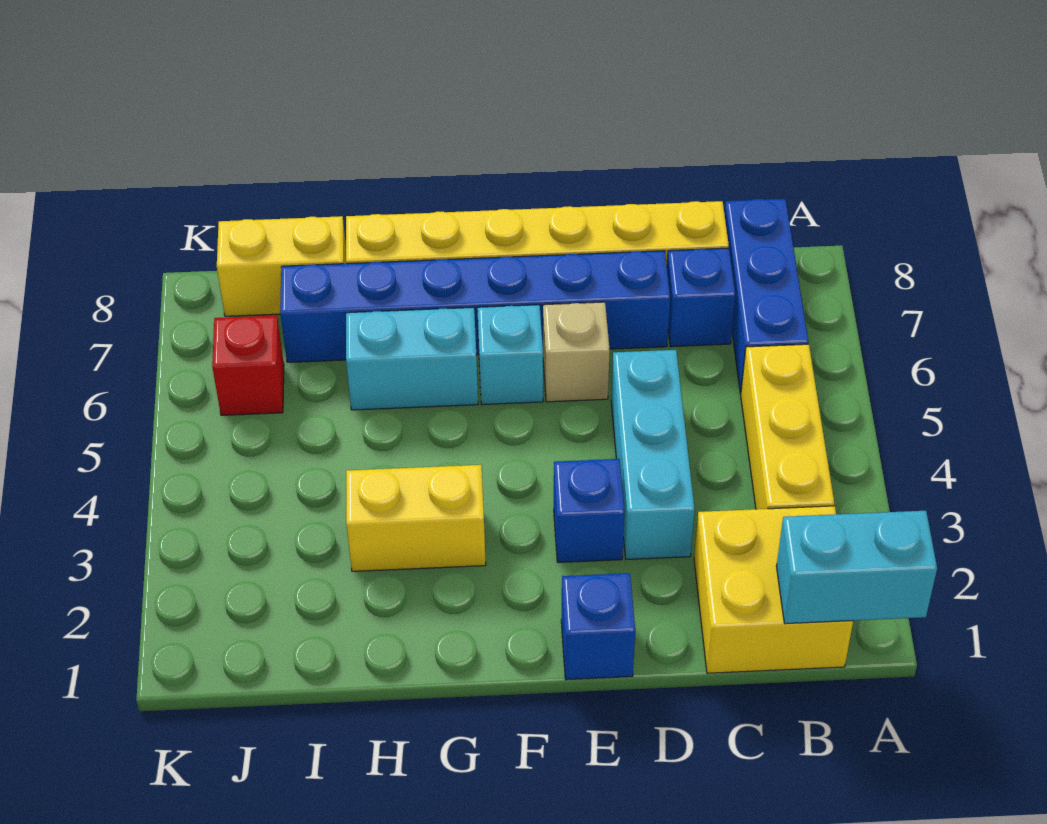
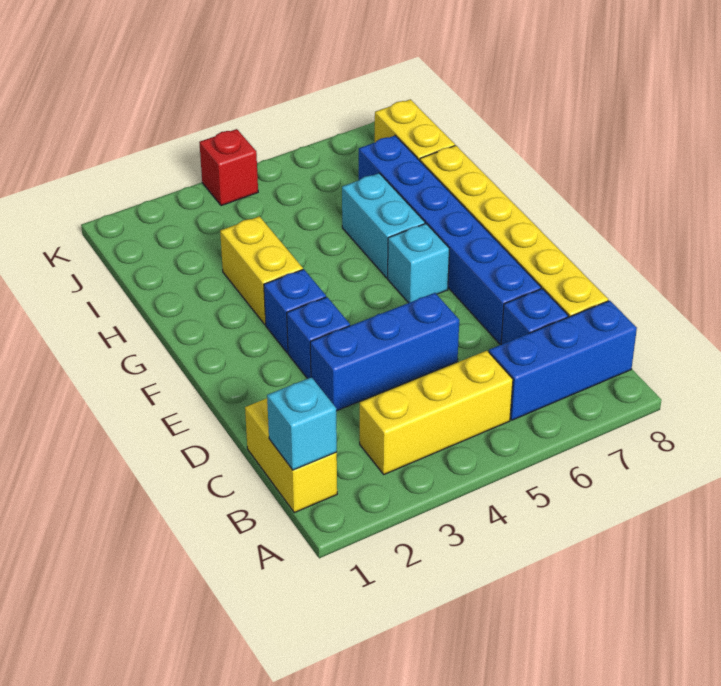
cyan 1x2 brick [776,511,937,624] -> cyan 1x1 brick [267,377,337,470]
yellow 2x2 brick [694,506,853,673] -> yellow 1x2 brick [245,398,337,513]
cyan 1x3 brick [611,350,695,559] -> blue 1x3 brick [310,293,459,411]
blue 1x1 brick [561,573,635,680] -> blue 1x1 brick moved to [264,269,326,353]
tan 1x1 brick [543,302,610,402] -> none
red 1x1 brick [212,315,284,415] -> red 1x1 brick moved to [199,129,258,206]

